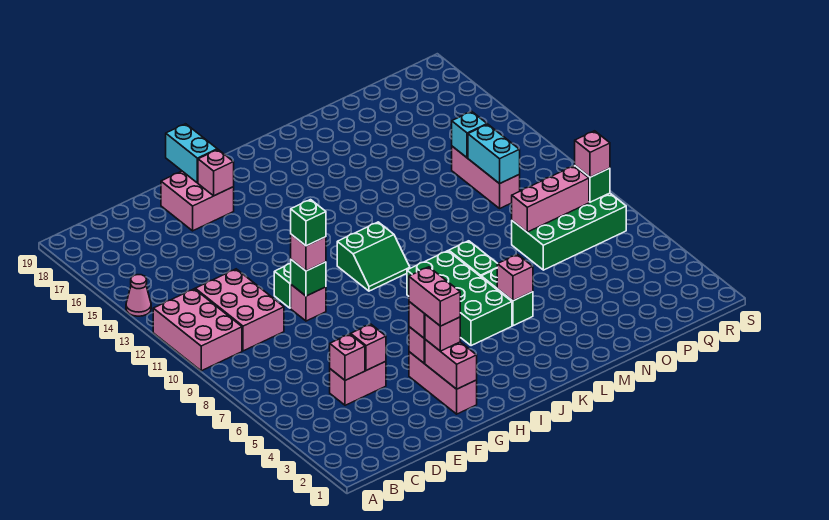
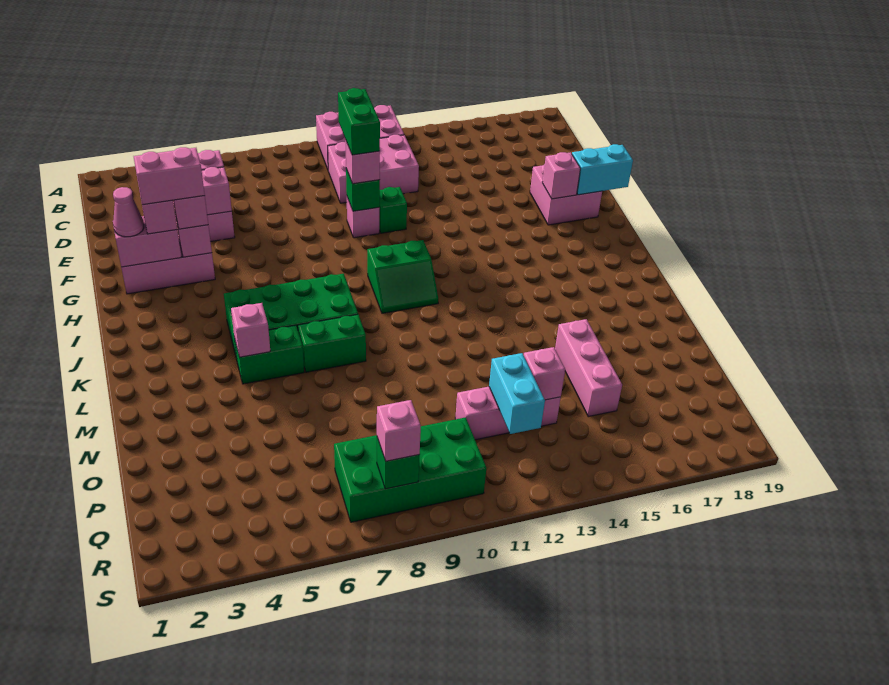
pink 1x1 cone [126,275,151,316] -> pink 1x1 cone moved to [113,187,144,237]
green 1x1 brick [291,200,326,246] -> green 1x2 brick [338,88,380,155]
green 2x2 slope [337,222,410,291] -> green 2x2 slope turned to [367,240,438,313]
green 2x4 brick [512,193,626,270] -> green 2x4 brick turned to [334,417,486,522]
pink 1x3 brick [512,166,589,232] -> pink 1x3 brick moved to [555,319,622,417]
cyan 1x2 brick [468,124,520,184] -> cyan 1x2 brick turned to [489,353,545,434]
cyan 1x1 brick [452,111,487,158] -> pink 1x1 brick [524,347,565,400]

